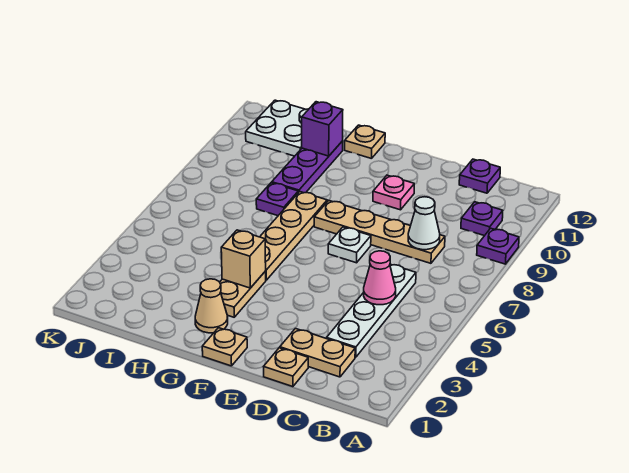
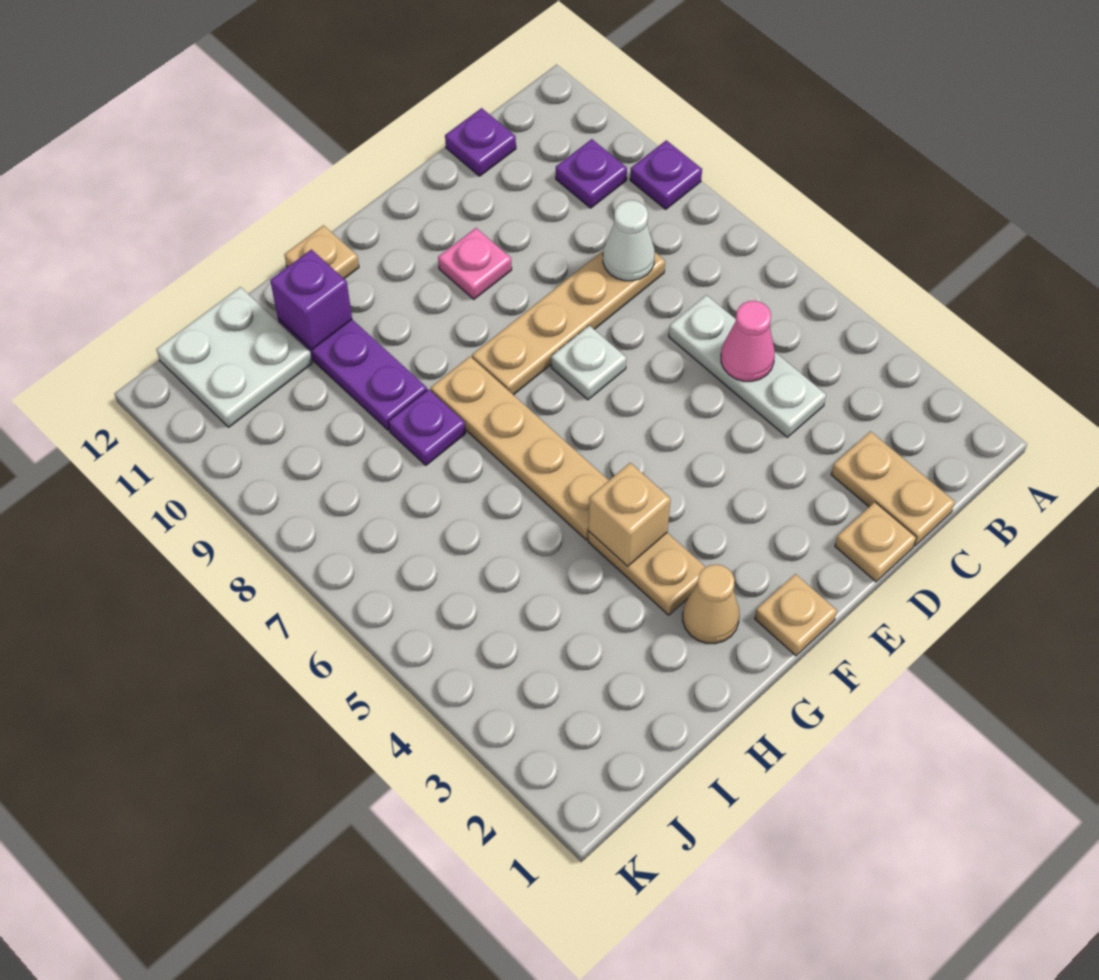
tan 1x2 plate [280,329,355,377] -> tan 1x2 plate turned to [831,431,955,546]
white 1x4 plate [327,264,416,357] -> white 1x3 plate [669,295,826,437]

